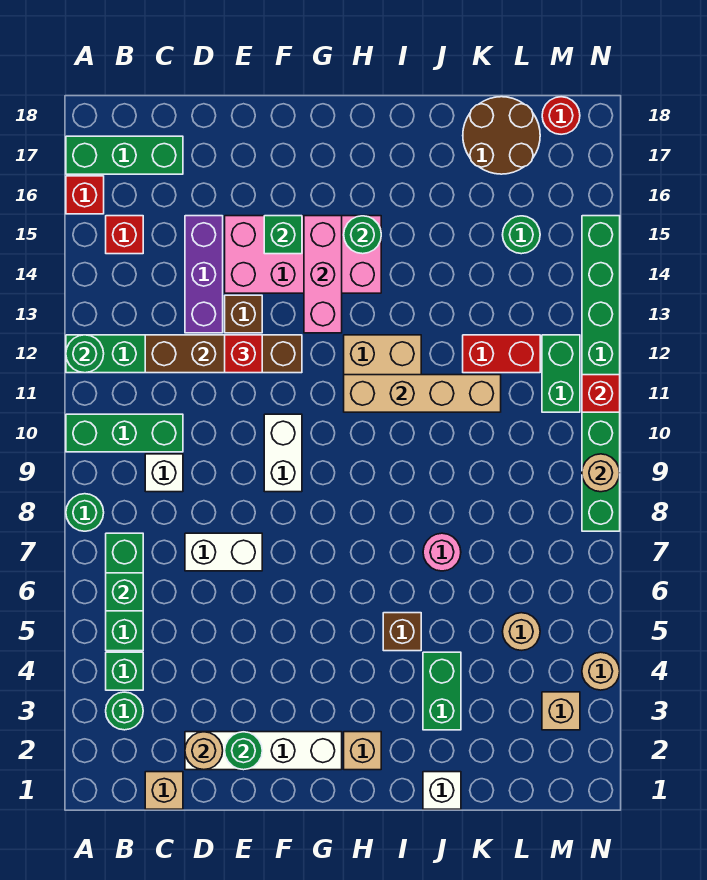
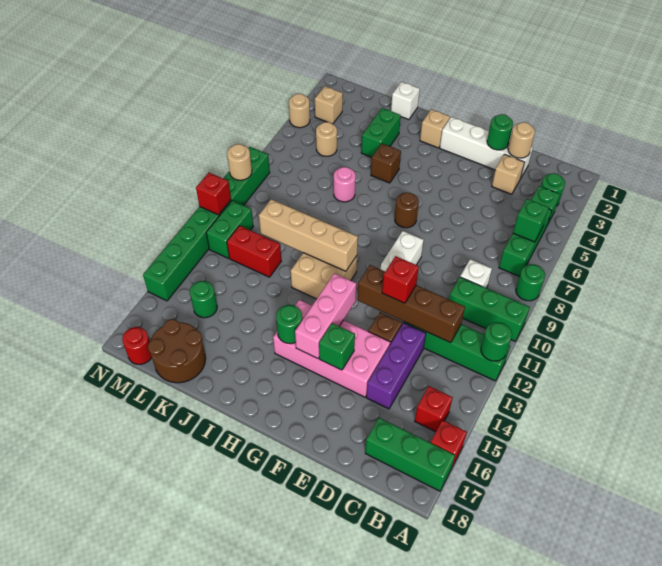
tan 1x1 brick [145,772,183,809] -> tan 1x1 brick moved to [492,154,524,194]
white 1x2 brick [185,533,262,571] -> none
none -> brown 1x1 round brick [395,192,419,228]

